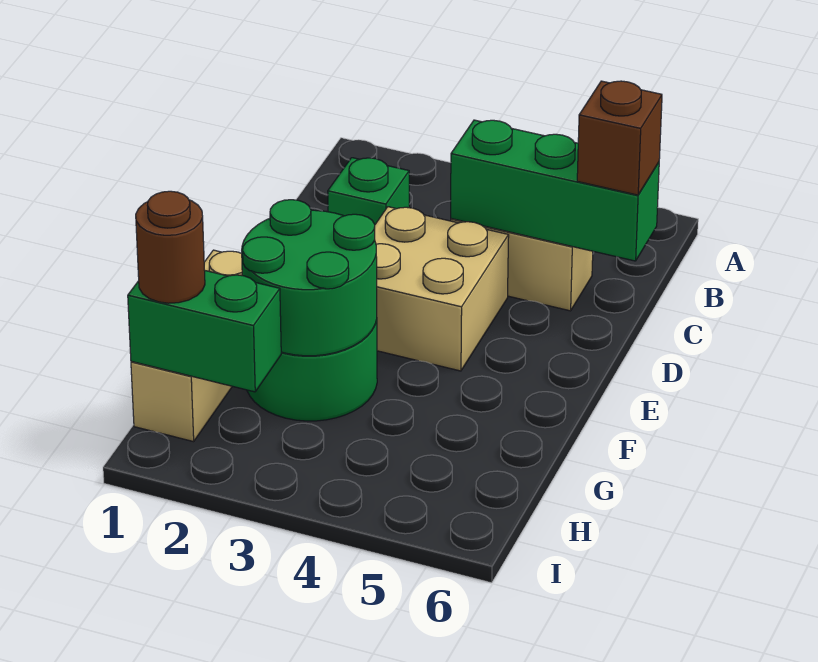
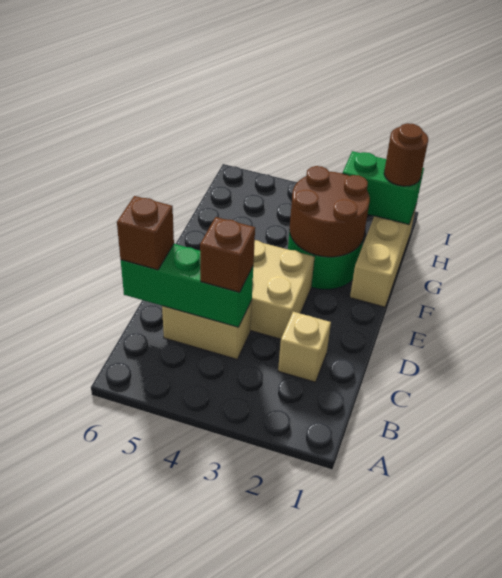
green 1x1 brick [328,158,409,224] -> tan 1x1 brick [278,312,331,382]
none -> brown 1x1 brick [200,217,255,292]
green 2x2 round brick [242,200,377,356] -> brown 2x2 round brick [289,166,370,257]

